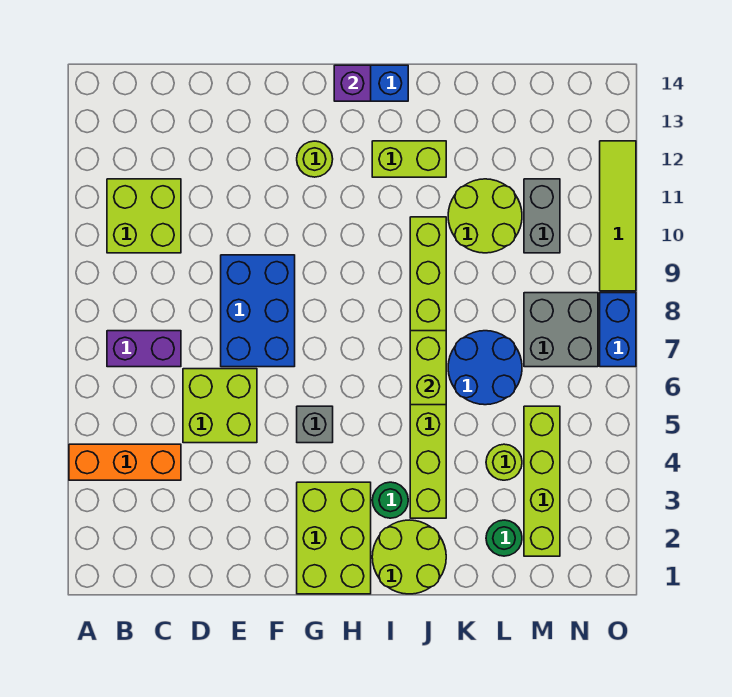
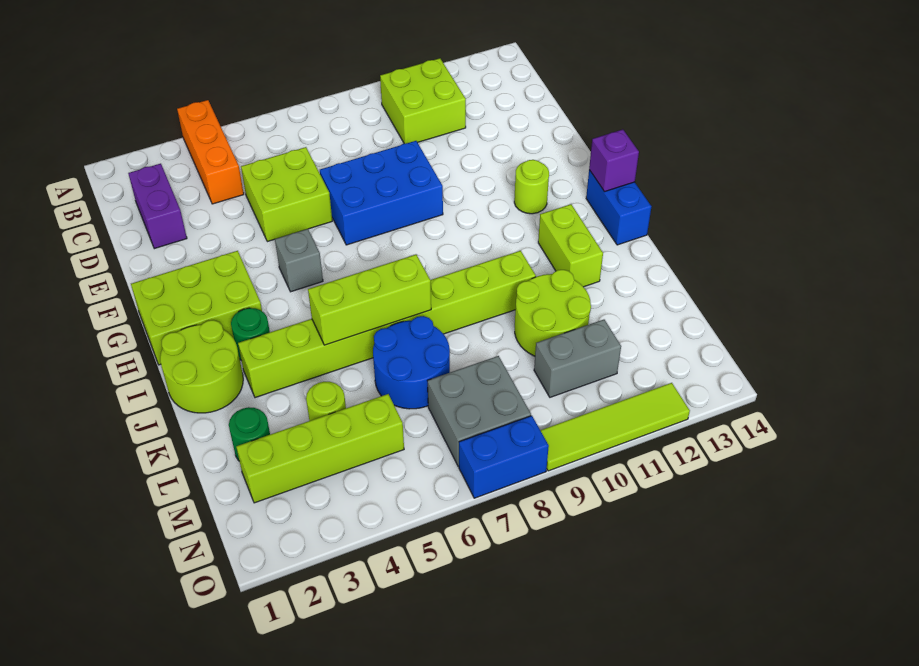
purple 1x2 brick [107,331,181,367] -> purple 1x2 brick moved to [128,164,187,249]
lime 1x2 brick [410,331,446,405] -> lime 1x3 brick [308,254,431,345]

